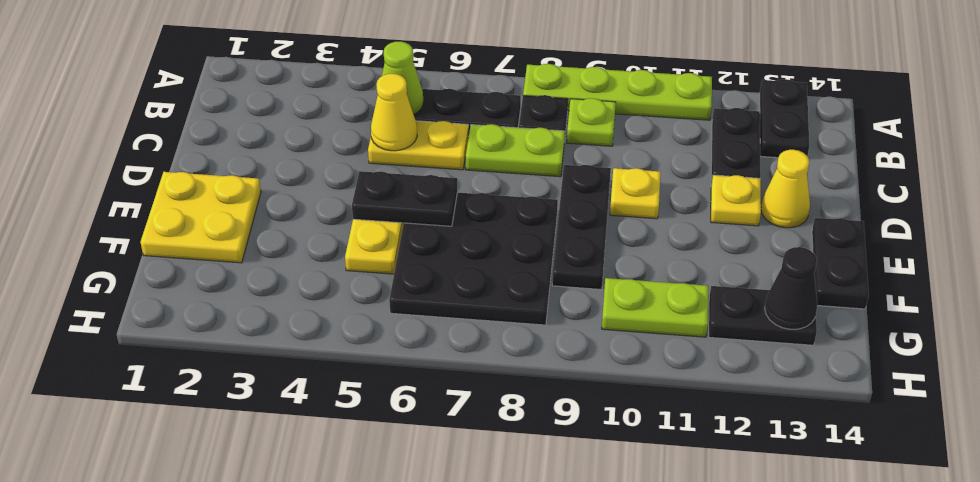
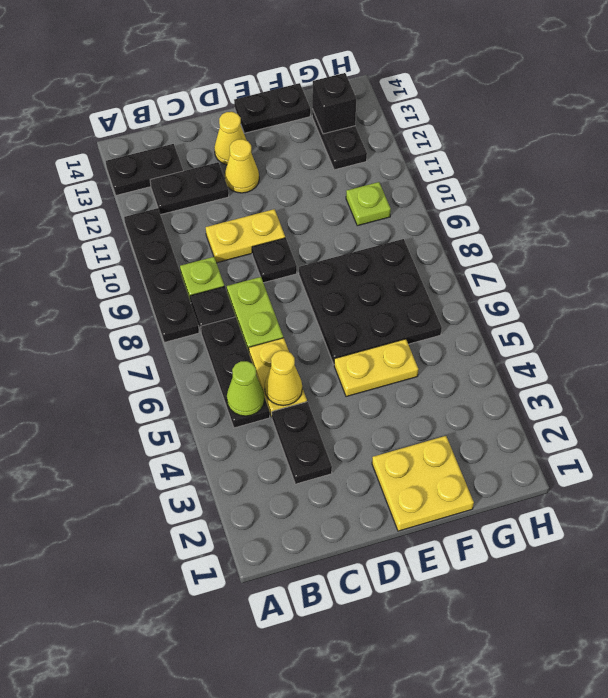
lime 1x4 plate [523,64,712,120] -> black 1x4 plate [124,208,199,343]
black 1x3 plate [552,165,611,290] -> black 1x1 plate [252,238,297,283]
yellow 1x1 plate [610,168,661,219] -> yellow 1x2 plate [206,209,285,263]
yellow 1x1 plate [711,175,761,226] -> yellow 1x1 cone [225,139,259,193]
black 1x2 plate [352,171,457,226] -> black 1x2 plate moved to [272,402,332,484]
lime 1x2 plate [602,278,709,337] -> lime 1x1 plate [346,182,391,226]
black 1x1 cone [765,247,818,329] -> black 1x1 brick [312,73,356,134]

